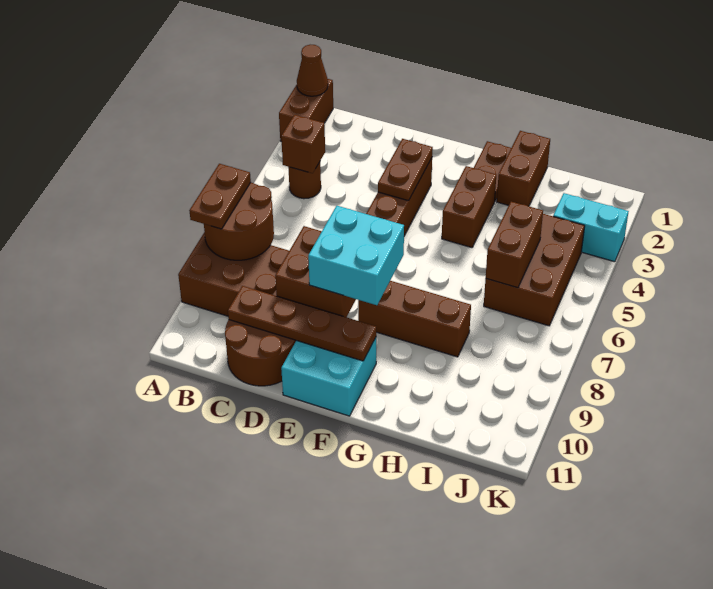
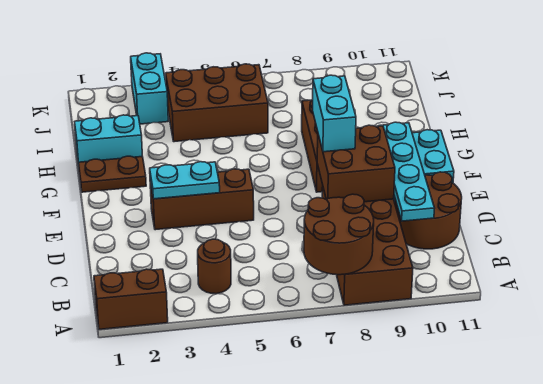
brown 1x1 cone [297,45,328,96] -> none
brown 1x2 plate [189,164,251,229] -> none
brown 1x1 brick [281,115,325,173] -> none
brown 1x4 plate [228,286,376,361] -> cyan 1x4 plate [379,122,435,221]
brown 1x2 plate [378,139,433,201] -> cyan 1x2 plate [150,162,220,199]
cyan 2x2 brick [308,206,404,305] -> cyan 1x2 brick [313,75,356,152]
brown 1x2 brick [442,166,496,248] -> none
brown 1x2 brick [497,131,550,206] -> cyan 1x2 brick [75,115,142,166]
brown 1x2 brick [486,202,543,288] -> none

